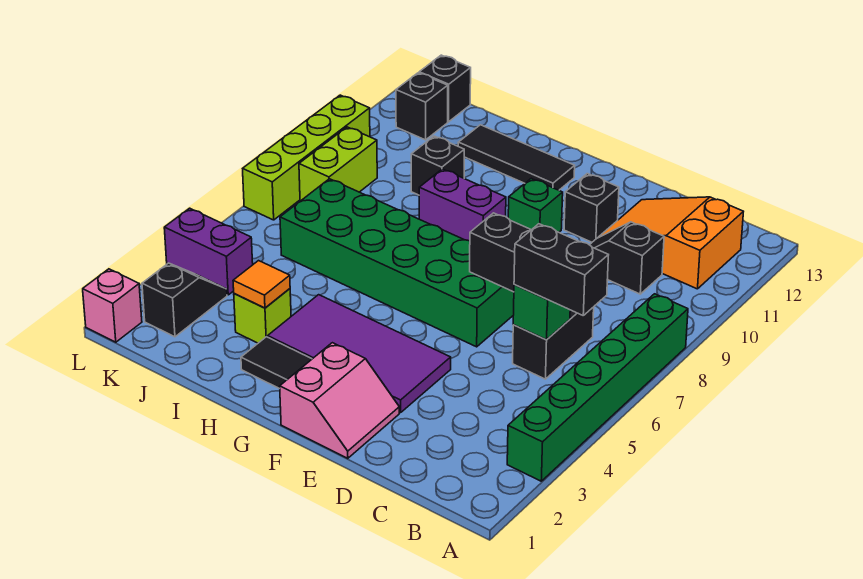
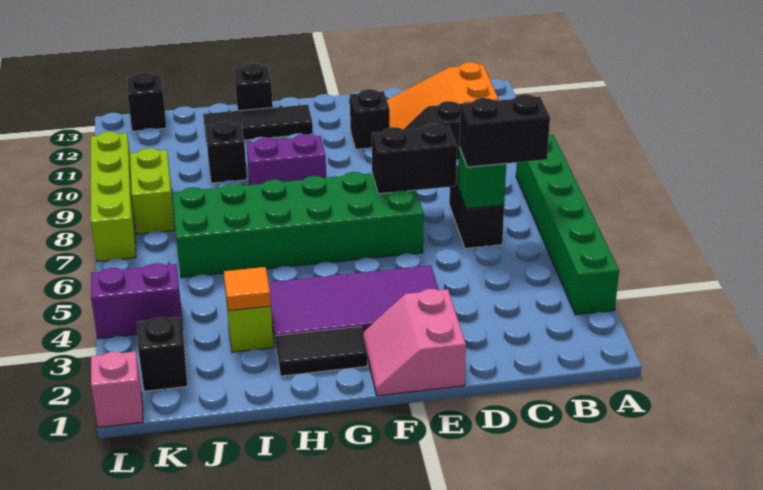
pink 2x2 slope [280,343,399,458] -> pink 2x2 slope turned to [363,289,466,396]
green 1x1 brick [508,178,563,232] -> none
black 1x1 brick [396,73,448,140] -> black 1x1 brick moved to [234,63,273,111]

